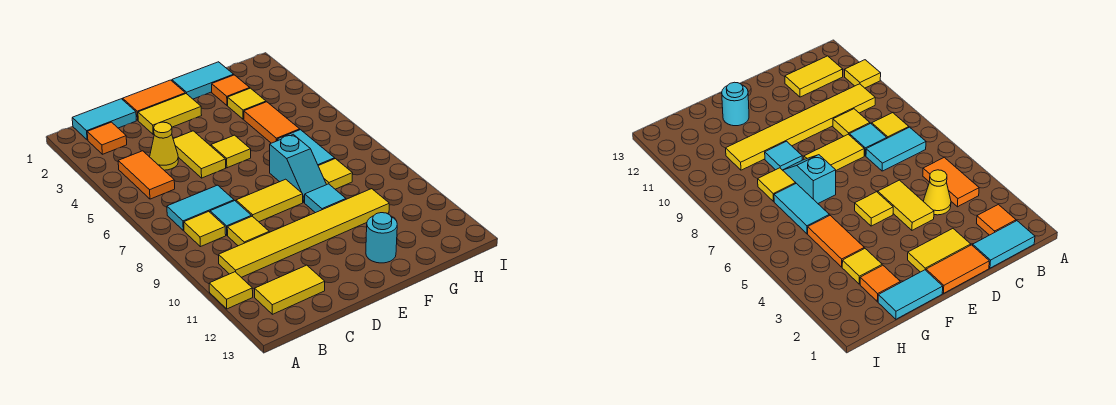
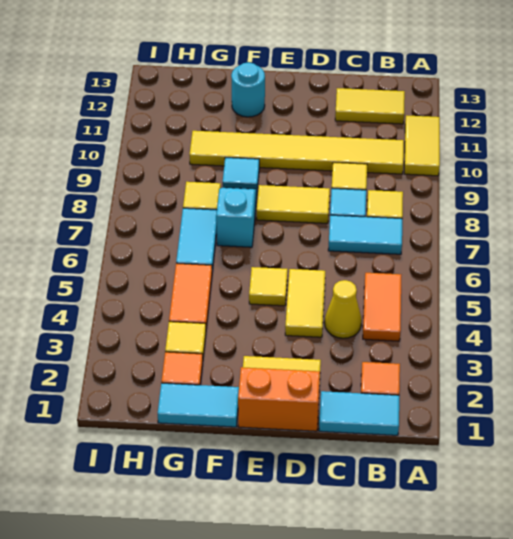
yellow 1x1 tile [209,272,253,309] -> yellow 1x2 tile [404,115,440,176]
orange 1x2 tile [123,80,185,120] -> orange 1x2 brick [238,367,320,431]

